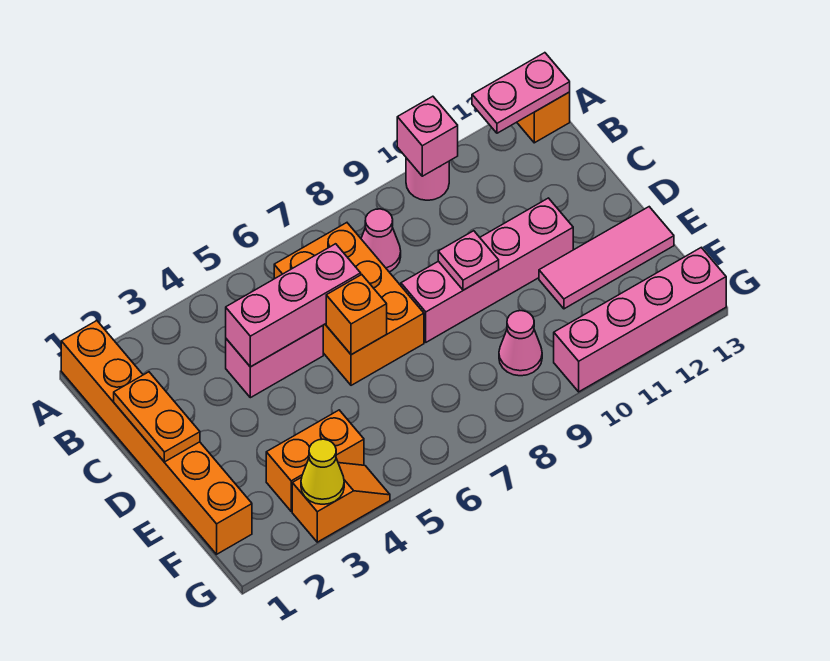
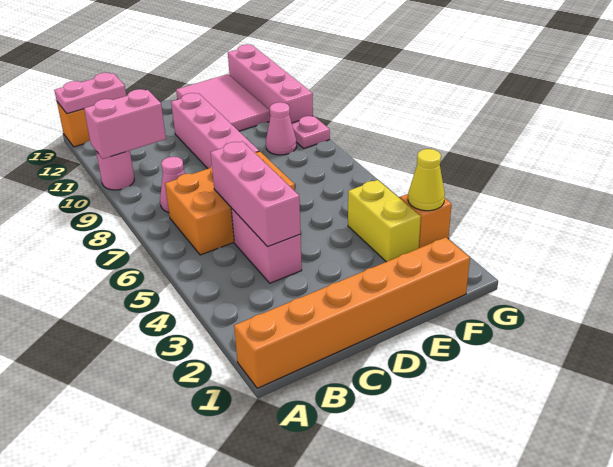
pink 1x1 brick [397,96,458,176] -> pink 1x2 brick [84,89,166,159]
pink 1x2 plate [472,53,570,133] -> pink 1x2 plate turned to [54,73,126,114]
orange 1x2 plate [114,372,200,462] -> none
orange 1x1 brick [326,275,387,355] -> none
pink 1x1 plate [438,231,499,290] -> pink 1x1 plate moved to [292,116,330,148]
pink 1x3 tile [539,207,674,309] -> pink 2x3 tile [176,74,270,131]
orange 1x2 brick [266,410,364,511] -> yellow 1x2 brick [348,180,421,262]

